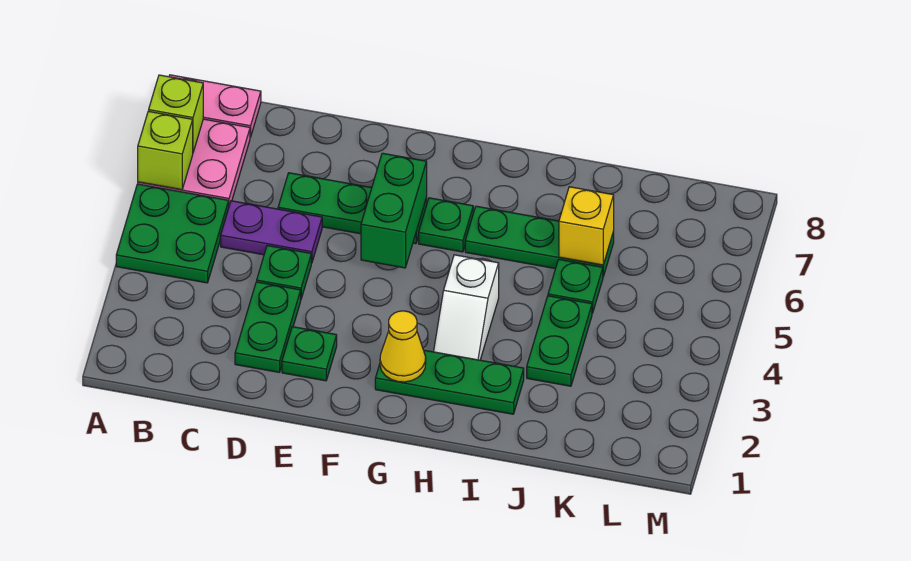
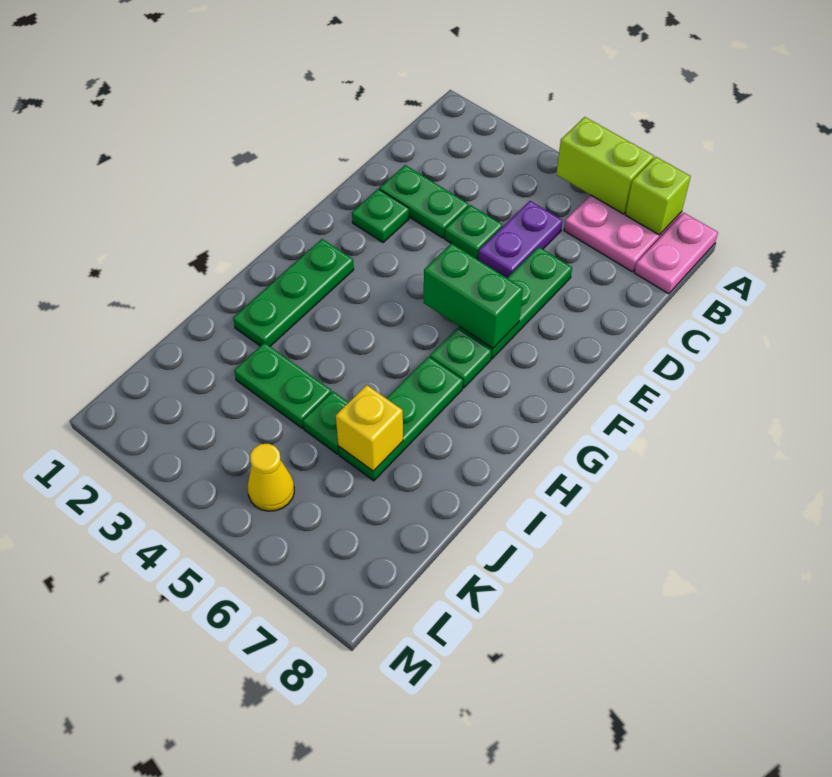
green 2x2 plate [116,184,229,283] -> none
lime 1x1 brick [138,111,193,190] -> lime 1x2 brick [556,117,654,214]
yellow 1x1 cone [380,311,426,382] -> yellow 1x1 cone moved to [248,444,294,511]
white 1x2 slope [434,255,499,360] -> none

